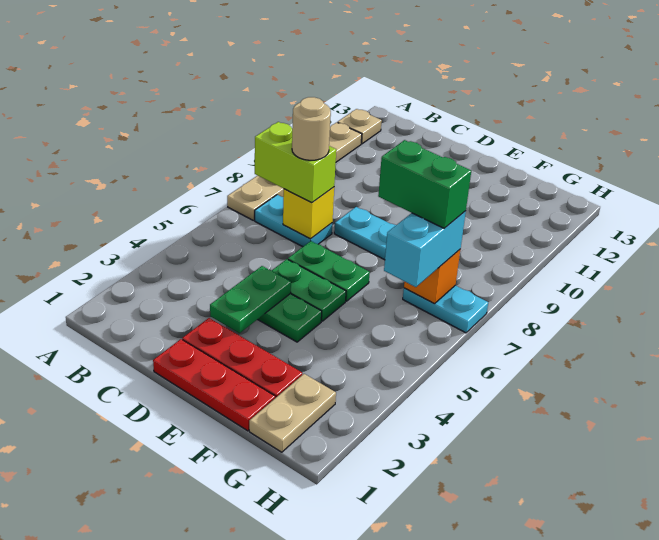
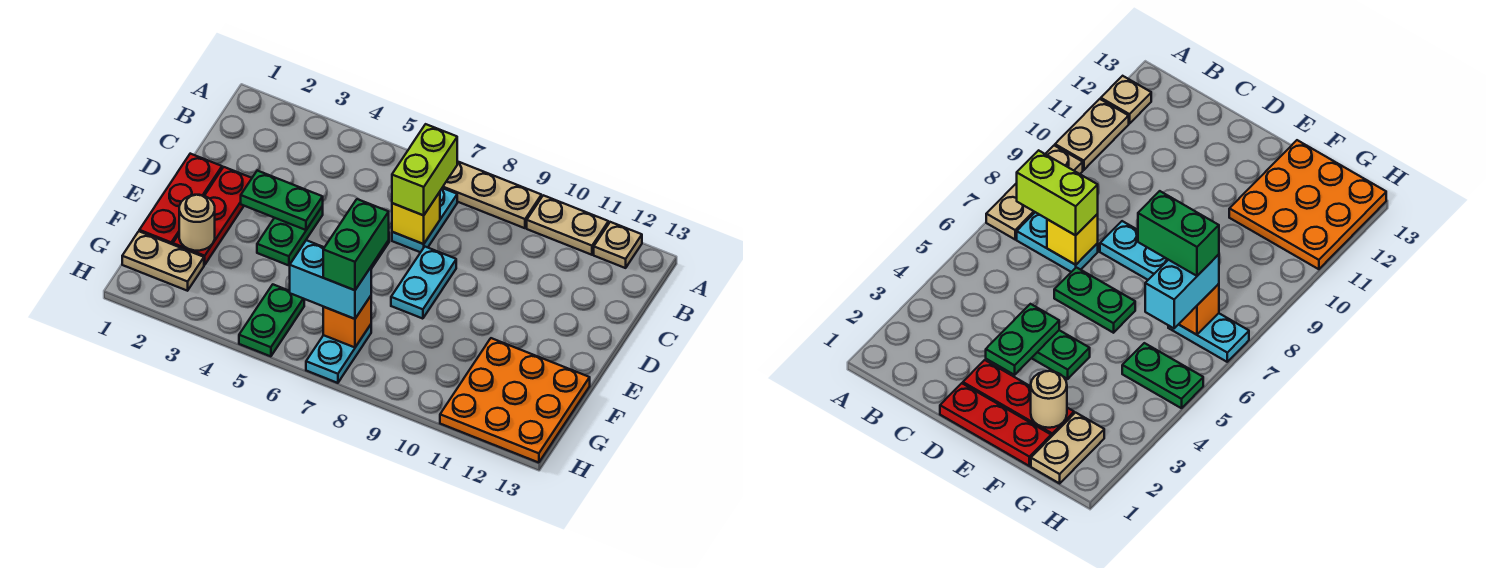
tan 1x1 round brick [292,97,331,160] -> tan 1x1 round brick moved to [179,195,215,251]
green 1x2 plate [272,259,346,321] -> green 1x2 plate moved to [239,285,304,356]
none -> orange 3x3 plate [440,338,590,463]

